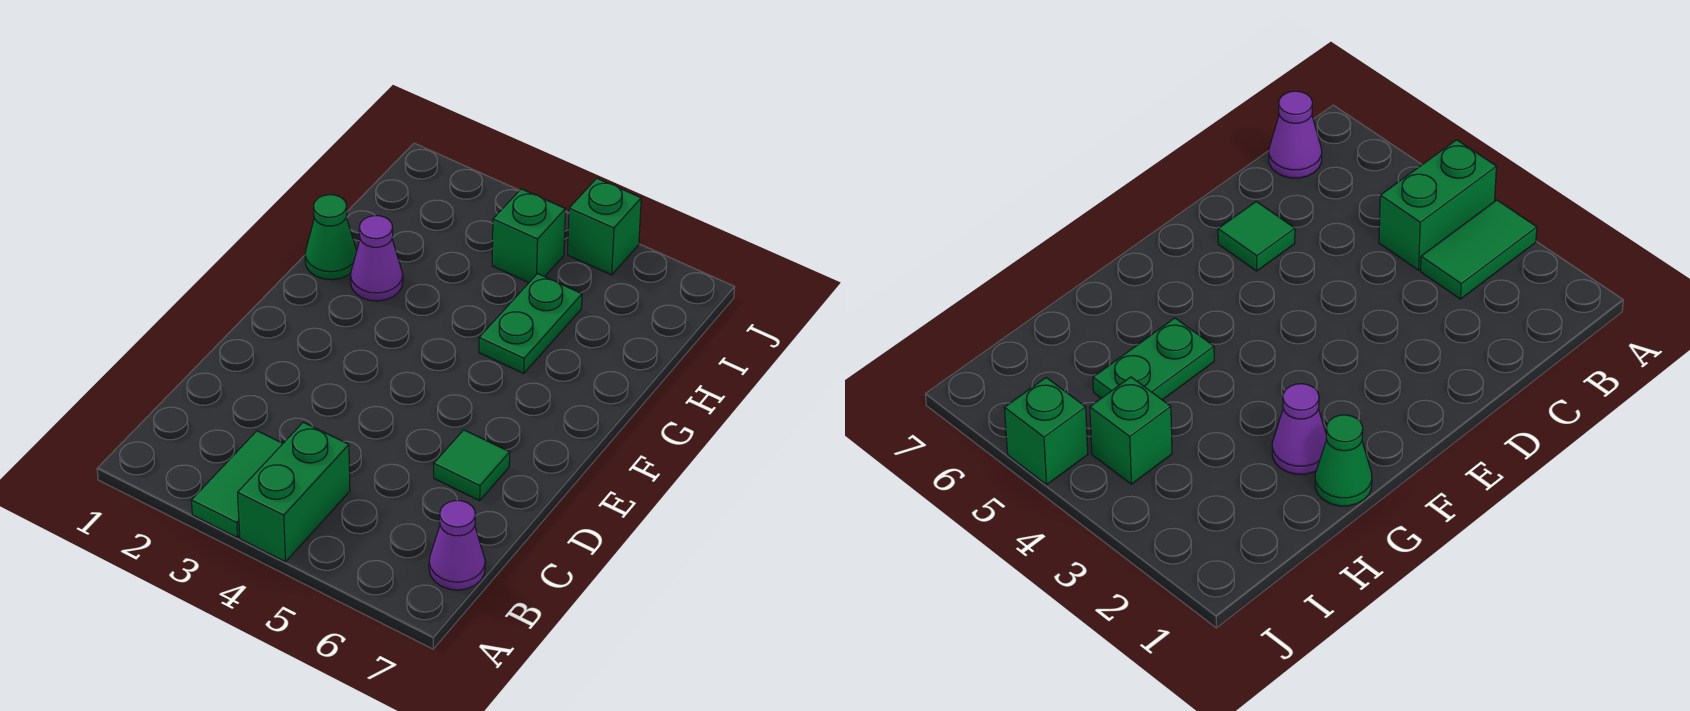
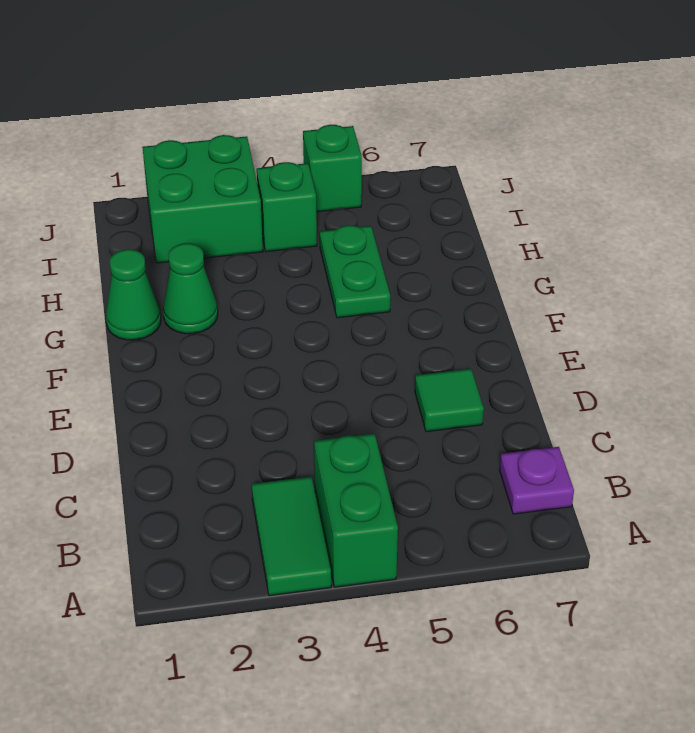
purple 1x1 cone [429,501,485,590] -> purple 1x1 plate [499,447,574,514]
purple 1x1 cone [350,216,403,301] -> green 1x1 cone [163,243,218,334]
none -> green 2x2 brick [143,135,263,263]

